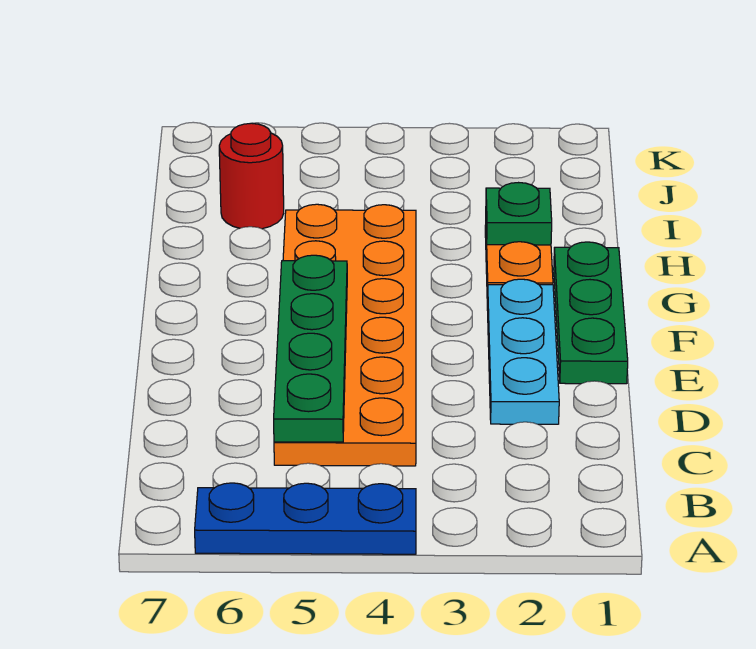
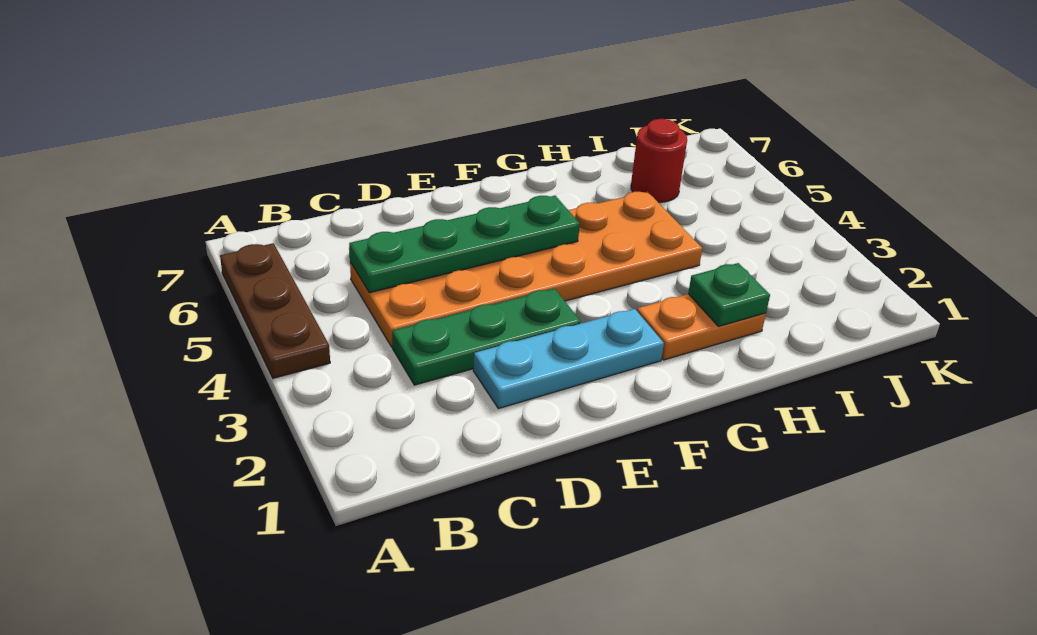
blue 1x3 plate [195,483,416,554] -> brown 1x3 plate [220,243,330,378]
green 1x3 plate [554,242,628,384] -> green 1x3 plate moved to [392,288,581,385]

